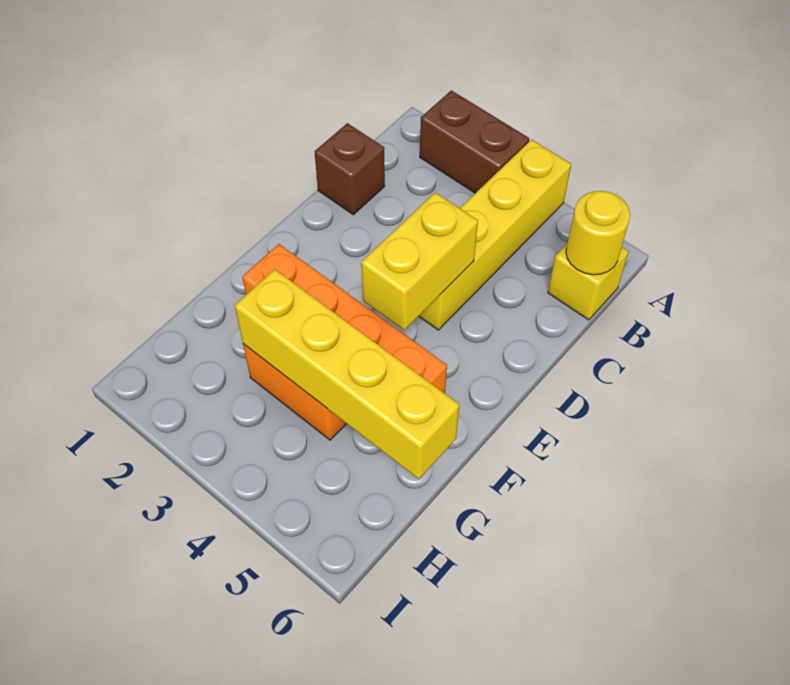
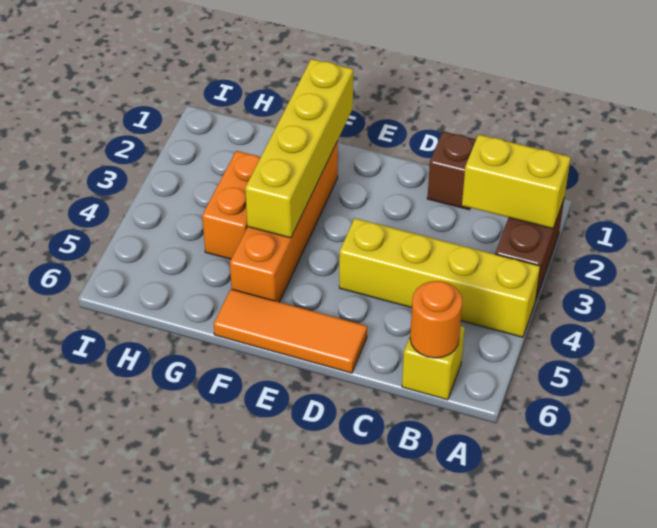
yellow 1x1 round brick [566,191,630,275] -> orange 1x1 round brick [410,281,463,358]
yellow 1x2 brick [361,192,478,330] -> yellow 1x2 brick moved to [462,135,571,229]
none -> orange 1x3 tile [214,289,367,373]
yellow 1x4 brick [235,269,460,479] -> yellow 1x4 brick moved to [245,59,353,238]

